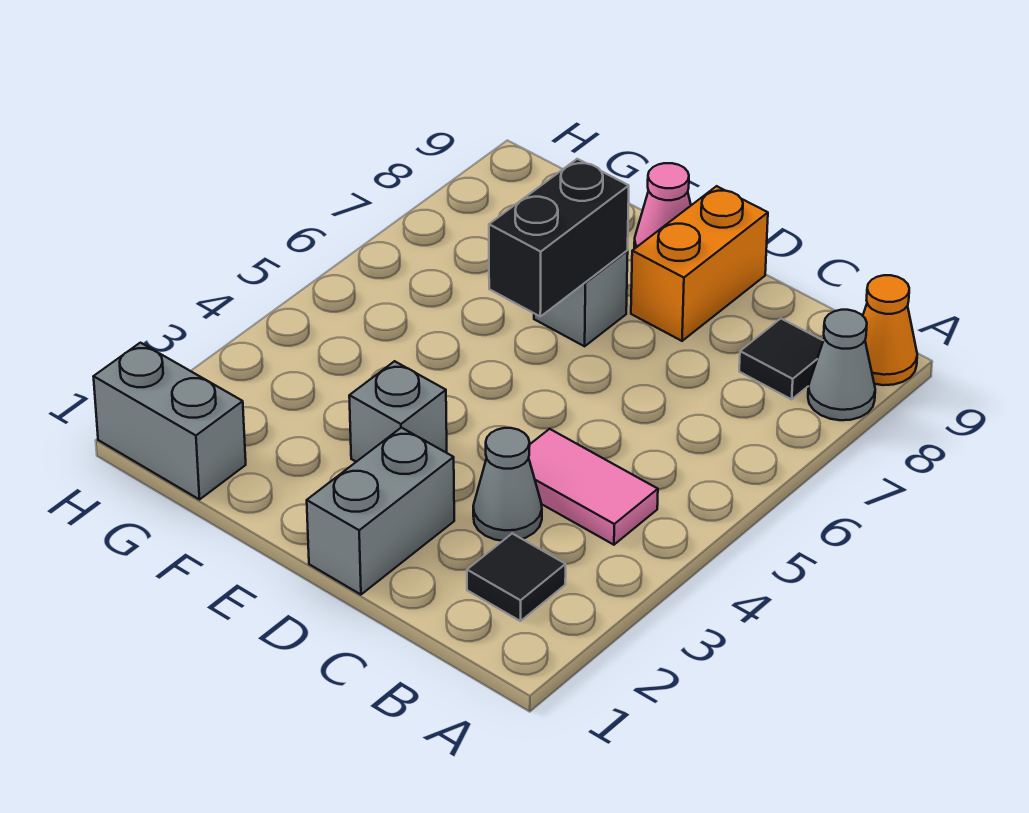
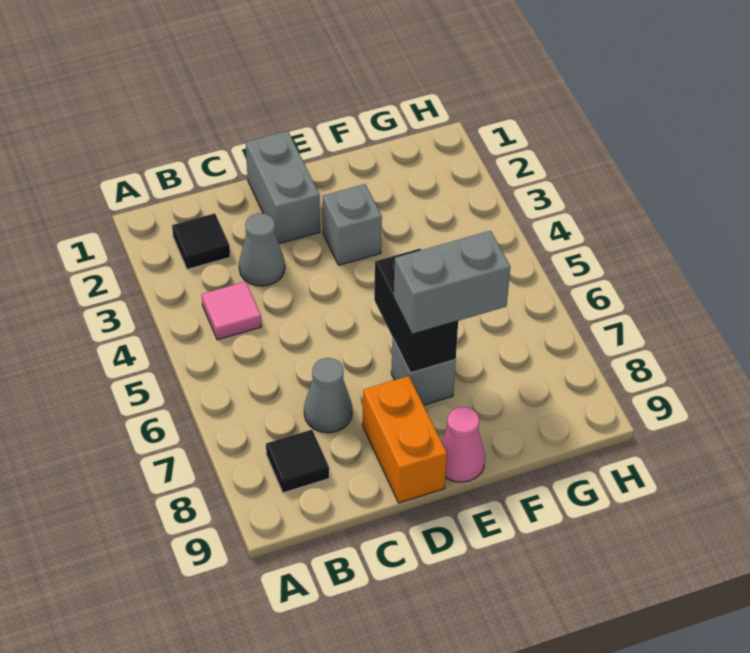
grey 1x1 cone [808,310,875,420] -> grey 1x1 cone moved to [304,358,352,433]
orange 1x1 cone [863,275,917,385] -> none
pink 1x2 tile [529,429,658,545] -> pink 1x1 tile [202,282,261,340]
grey 1x2 brick [93,343,246,499] -> grey 1x2 brick moved to [394,231,510,334]

